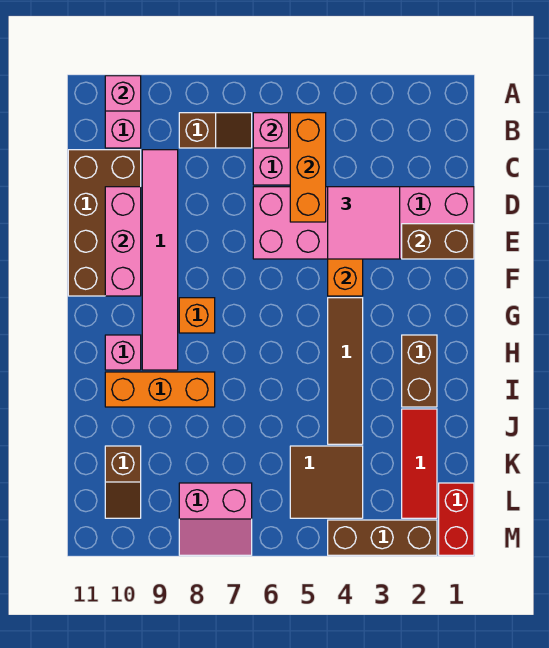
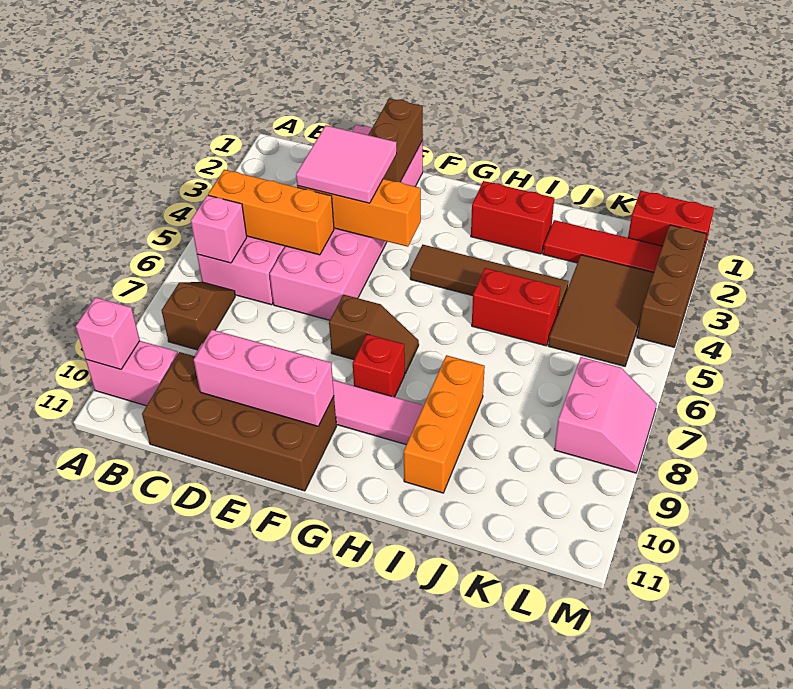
orange 1x1 brick [179,298,215,333] -> red 1x1 brick [353,334,405,397]
brown 1x2 brick [402,335,437,407] -> red 1x2 brick [471,181,554,254]
pink 1x1 brick [105,335,141,370] -> none
none -> red 1x2 brick [472,268,560,346]
brown 2x2 tile [290,446,363,518] -> brown 2x3 tile [548,255,654,366]
brown 1x2 slope [105,446,141,518] -> brown 1x2 slope moved to [329,295,419,374]

